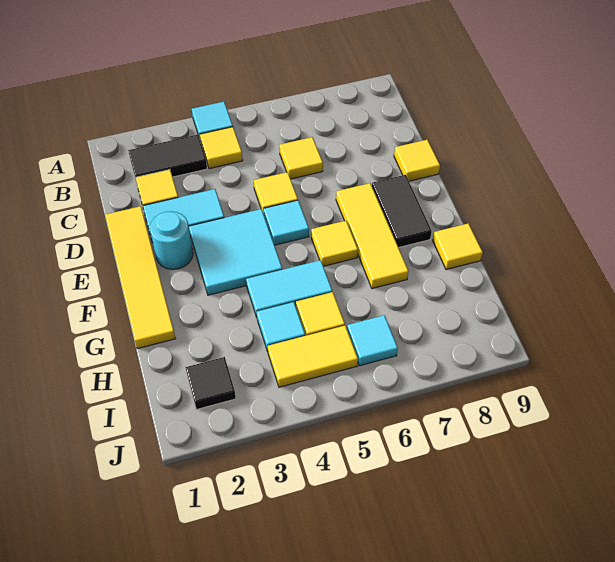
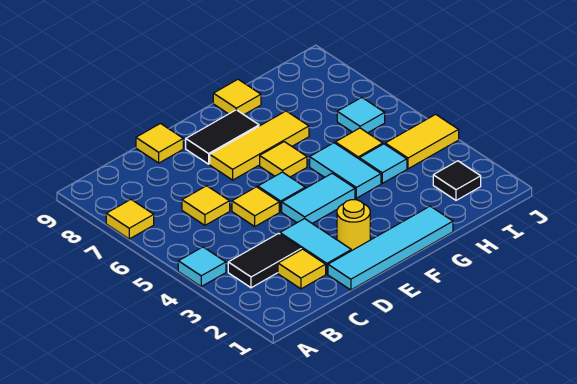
black 1x2 tile [128,135,207,179] -> black 1x2 tile turned to [228,233,302,288]
yellow 1x1 tile [200,127,243,169] -> yellow 1x1 tile moved to [106,200,154,239]
yellow 1x4 tile [105,206,176,349] -> cyan 1x4 tile [328,206,453,290]
cyan 1x1 round brick [150,211,193,269] -> yellow 1x1 round brick [337,200,370,251]
cyan 2x2 tile [189,209,282,295] -> cyan 1x2 tile [282,173,355,224]
yellow 1x2 tile [268,326,358,387] -> yellow 1x2 tile turned to [385,114,459,169]

